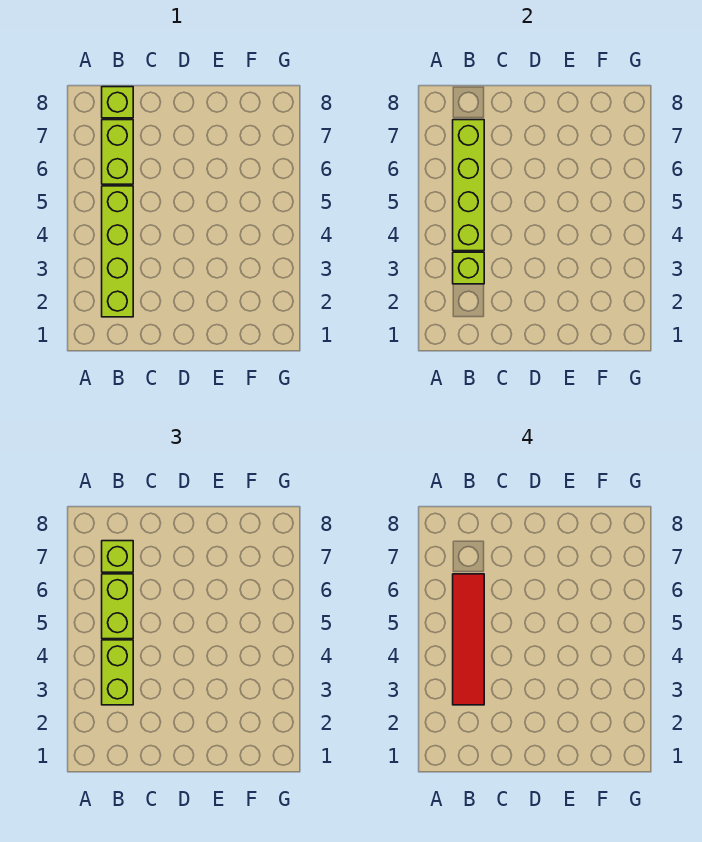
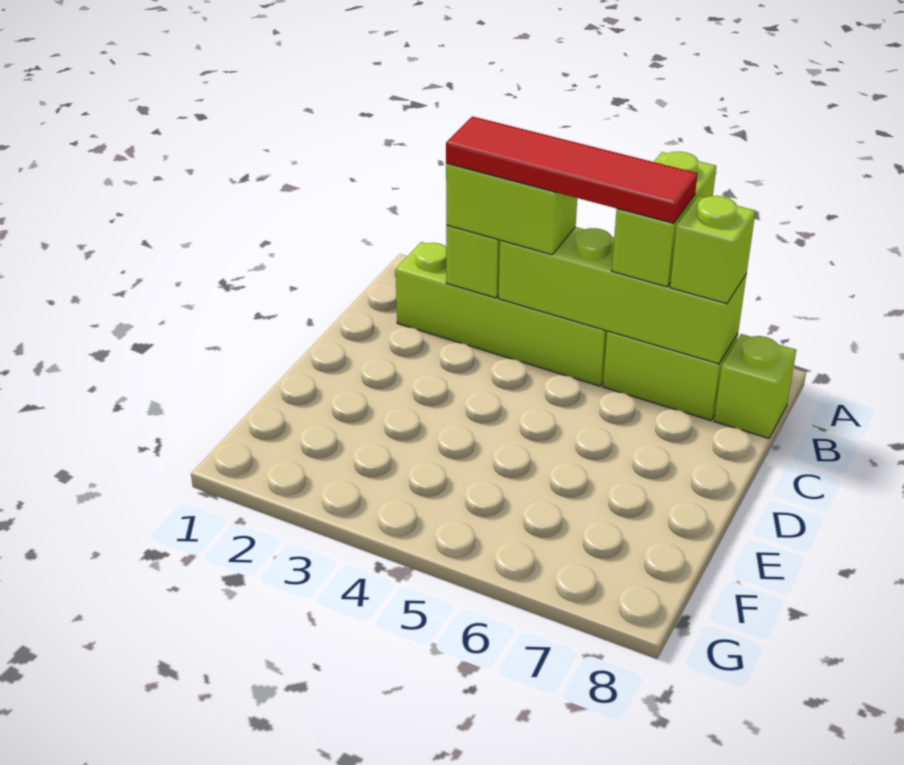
lime 1x2 brick [102,574,133,639] -> lime 1x2 brick turned to [612,152,716,287]

